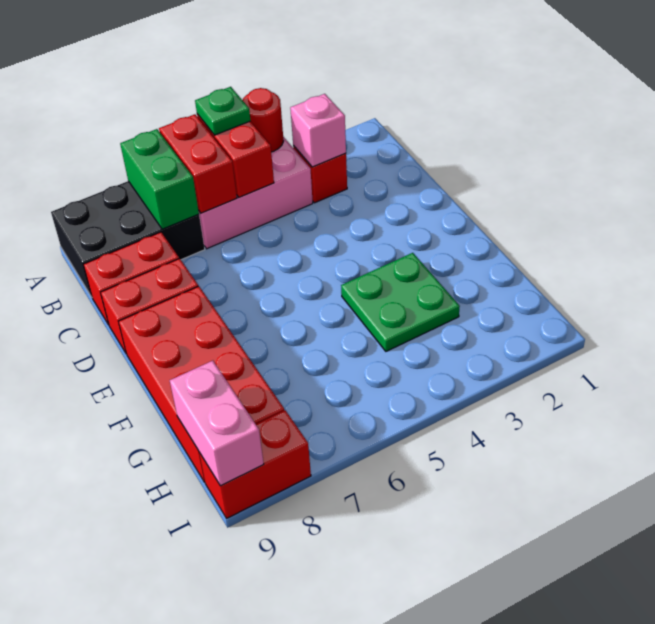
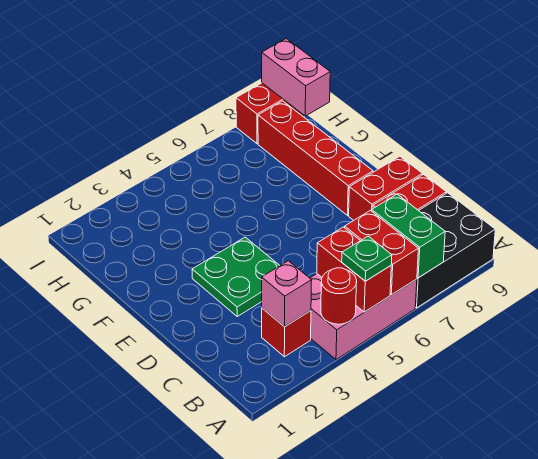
red 2x4 brick [118,286,284,482] -> red 1x4 brick [258,101,373,215]
green 2x2 plate [341,253,460,351] -> green 2x2 plate moved to [192,237,280,316]

